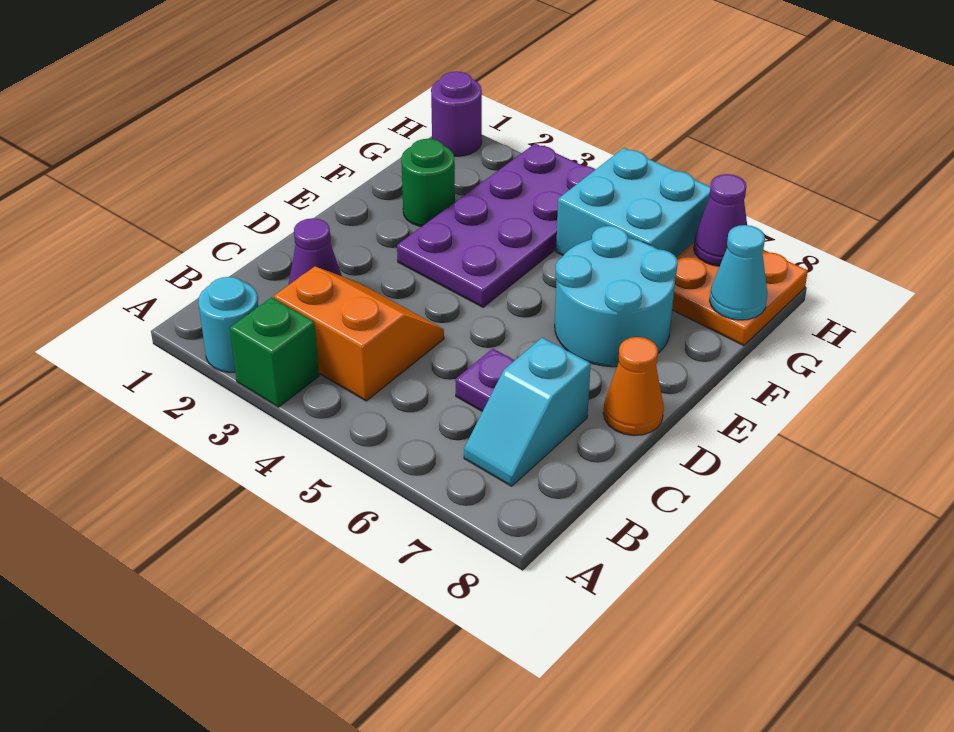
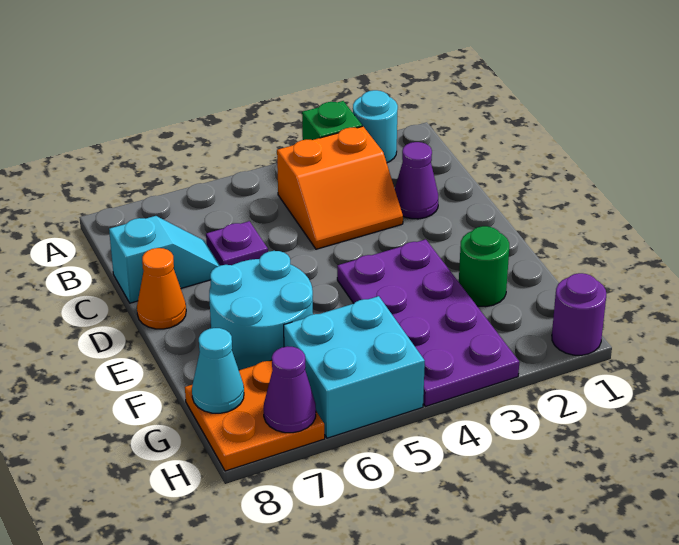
cyan 1x2 slope [464,338,591,486] -> cyan 1x2 slope turned to [109,216,220,303]

